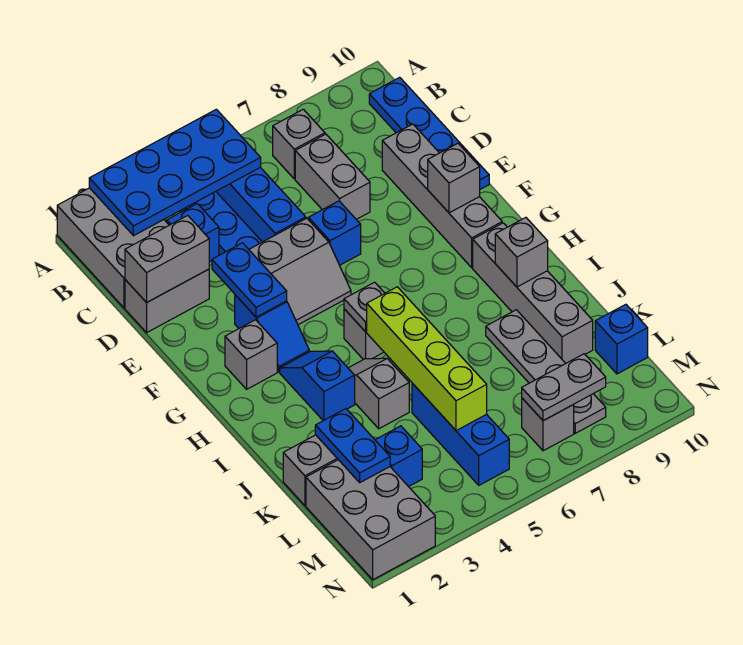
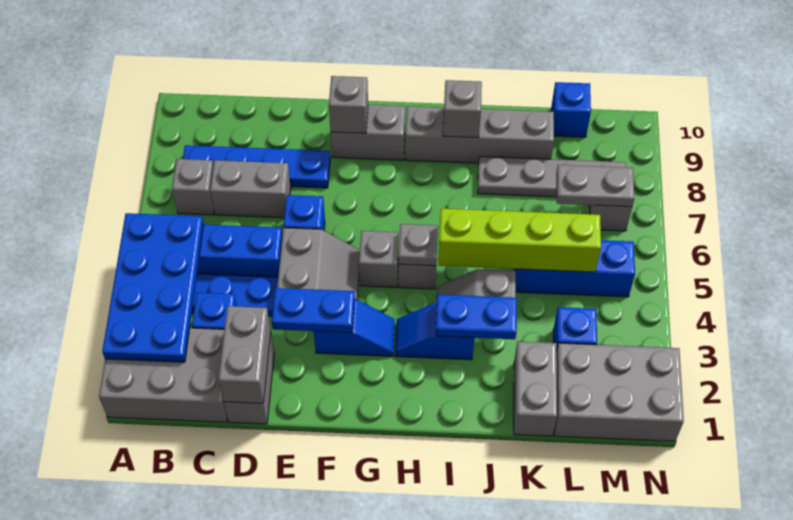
blue 1x4 plate [369,77,489,189] -> blue 1x4 plate moved to [183,145,330,188]
grey 1x4 brick [382,124,502,268] -> grey 1x2 brick [331,105,405,160]
grey 1x1 brick [225,320,277,389] -> grey 1x1 brick moved to [359,231,398,287]
blue 1x2 plate [315,409,390,482] -> blue 1x2 plate moved to [436,295,517,339]
grey 1x2 plate [522,354,606,421] -> grey 1x2 plate turned to [556,165,634,207]

